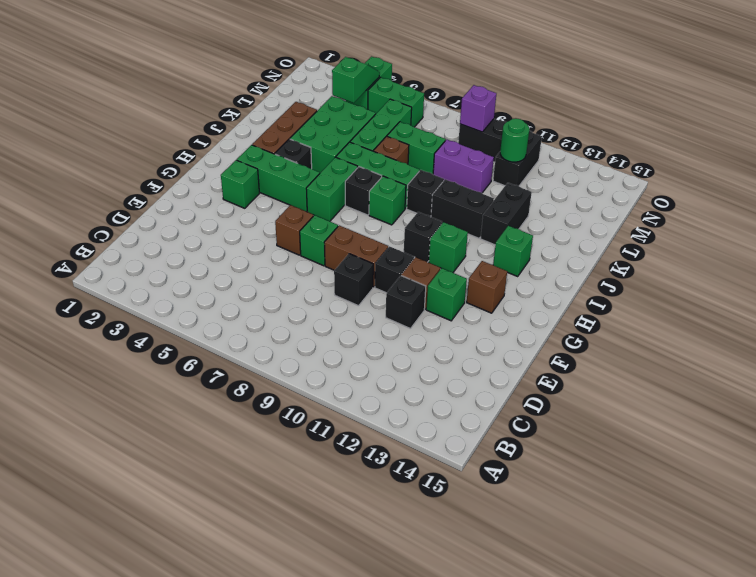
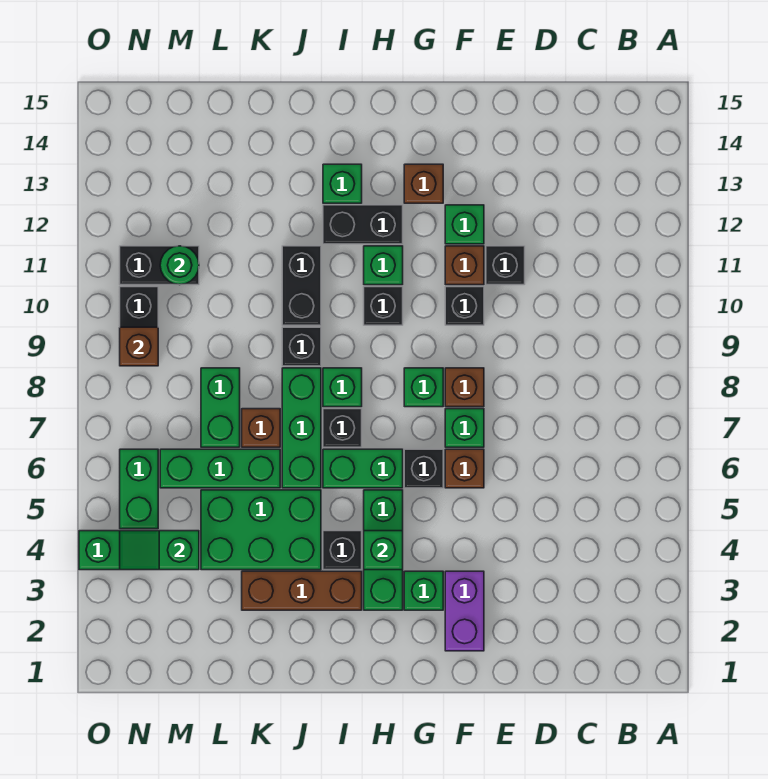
black 1x1 brick [334,254,373,306] -> black 1x1 brick moved to [404,449,443,488]
brown 1x2 brick [324,225,388,287] -> brown 1x1 brick [445,368,484,407]
none -> green 1x1 brick [404,368,443,407]
none -> green 1x1 brick [364,531,403,570]
black 1x2 brick [480,183,532,245] -> black 1x2 brick moved to [323,205,403,244]
purple 1x2 brick [433,140,494,193] -> purple 1x2 brick moved to [445,571,484,651]
purple 1x1 brick [460,85,496,132] -> brown 1x1 brick [120,327,158,366]

